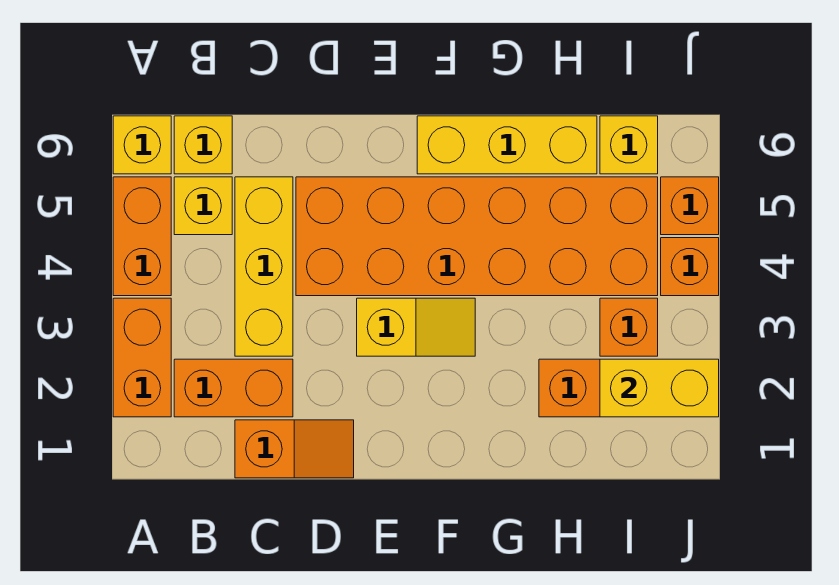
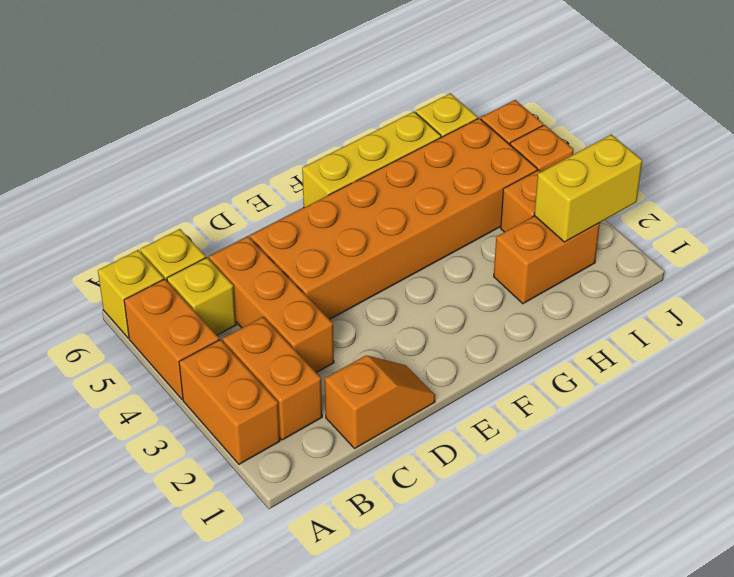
orange 1x2 brick [174,359,293,417] -> orange 1x2 brick turned to [223,317,322,440]
yellow 1x3 brick [235,177,293,356] -> orange 1x3 brick [209,237,334,373]
yellow 1x2 slope [357,298,475,356] -> none

